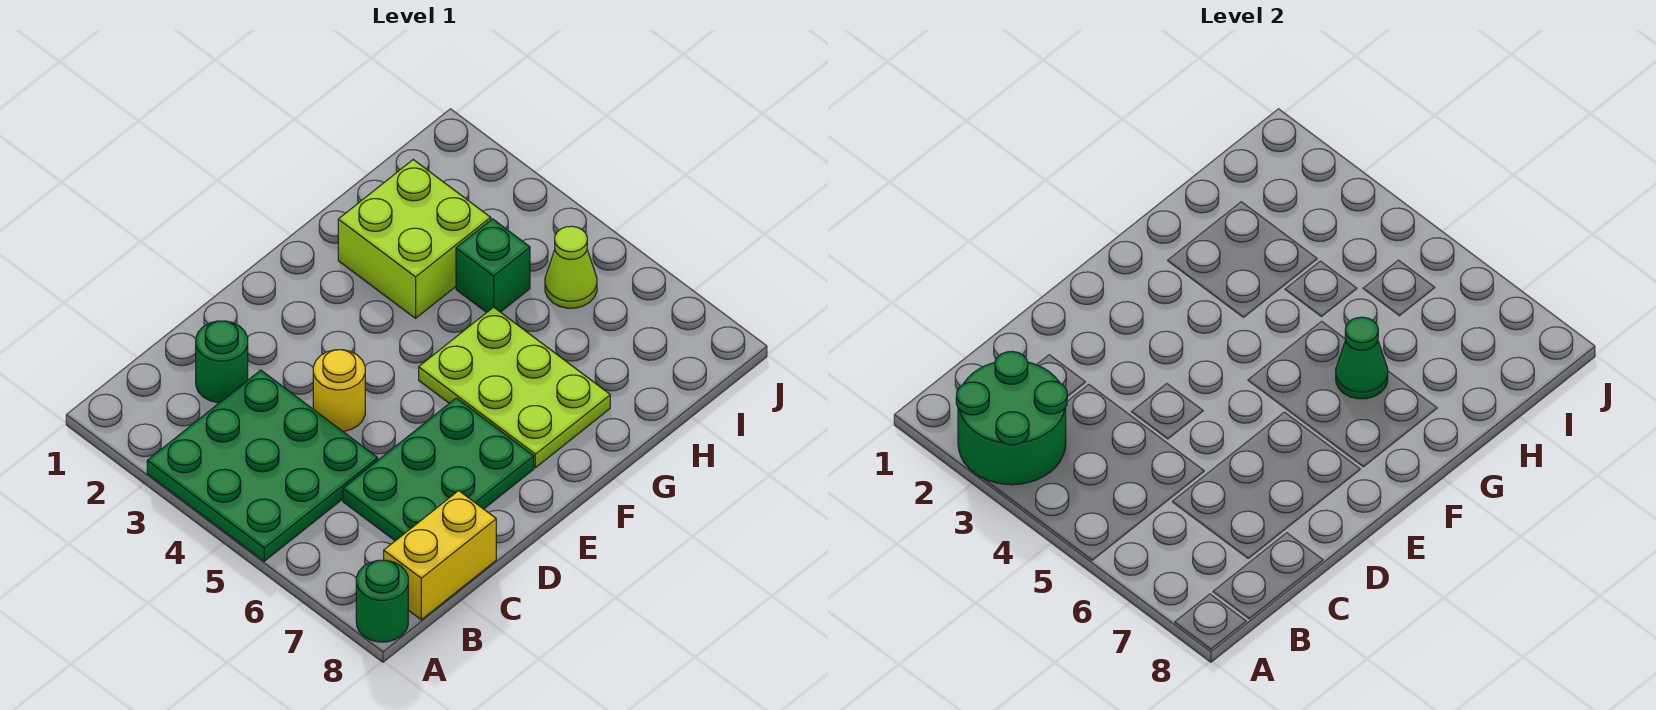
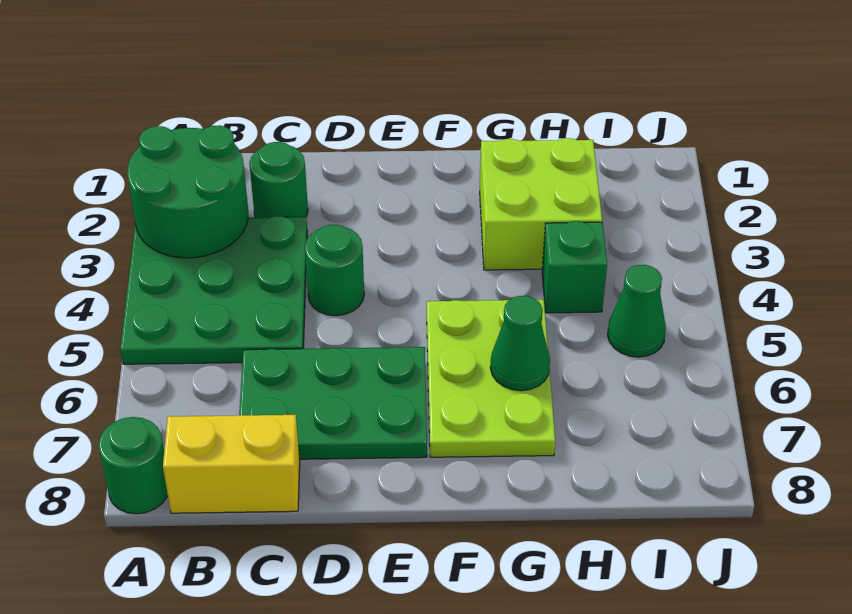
yellow 1x1 round brick [313,350,365,431] -> green 1x1 round brick [305,225,364,316]
lime 1x1 cone [545,226,597,308] -> green 1x1 cone [608,265,666,357]

